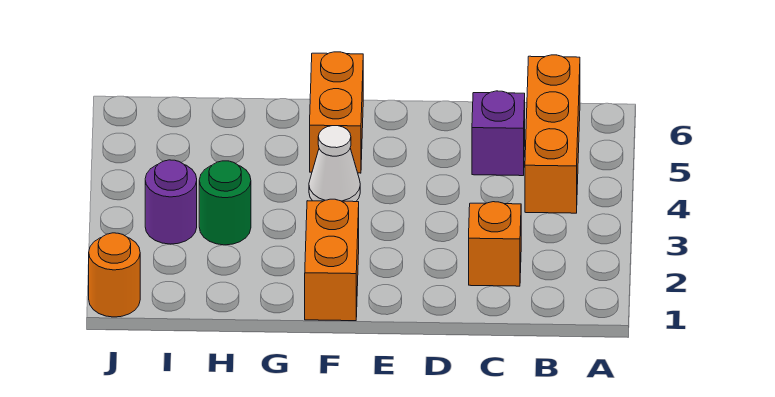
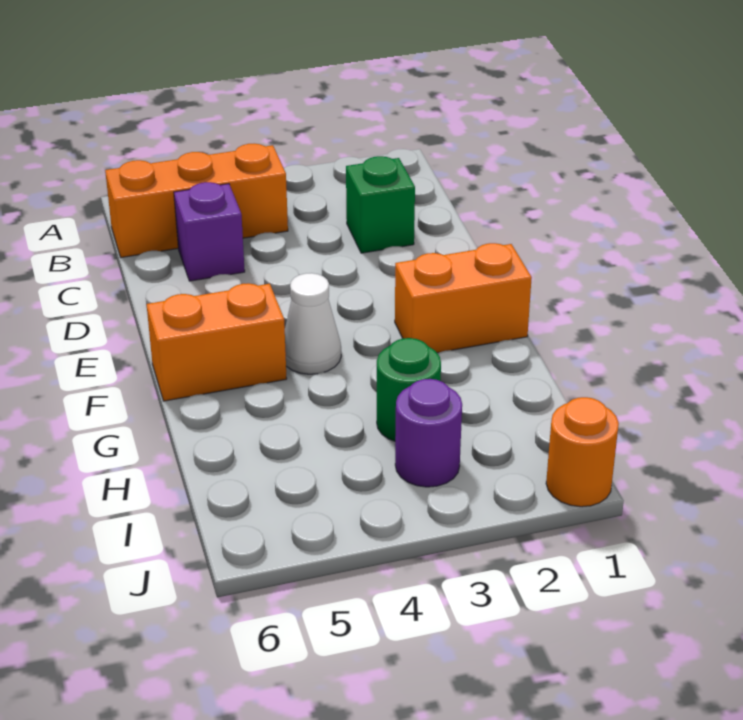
orange 1x1 brick [469,202,521,286] -> green 1x1 brick [346,156,415,253]

